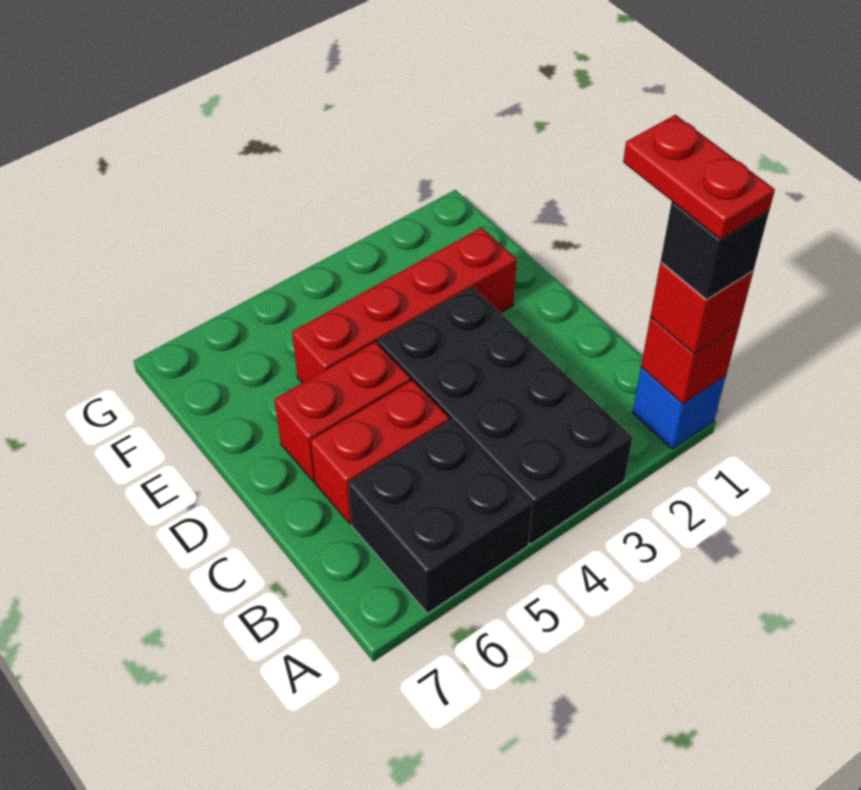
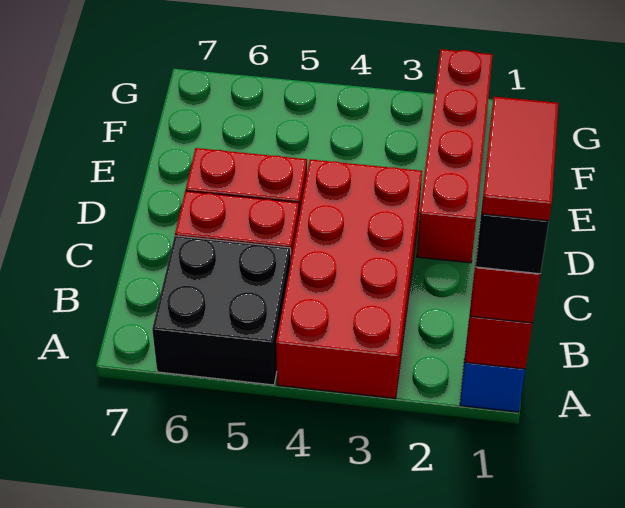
red 1x2 plate [623,115,775,240] -> red 1x2 tile [482,97,558,221]
black 2x4 brick [378,287,633,544] -> red 2x4 brick [276,159,422,398]
red 1x4 brick [292,228,517,383] -> red 1x4 brick turned to [417,49,493,263]

